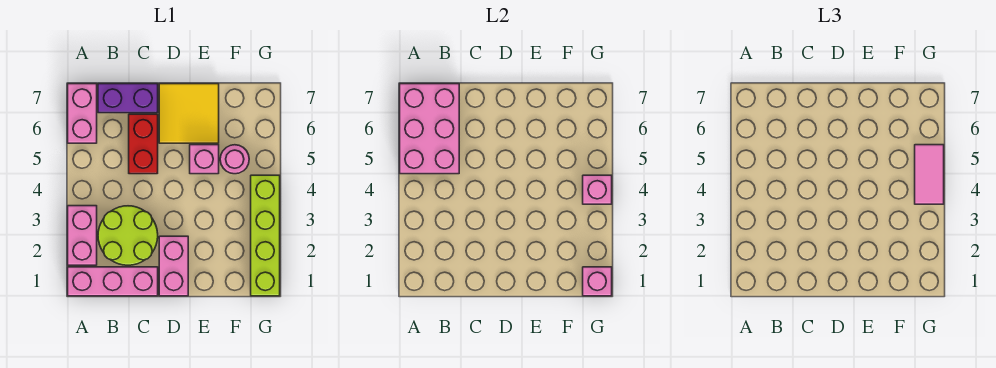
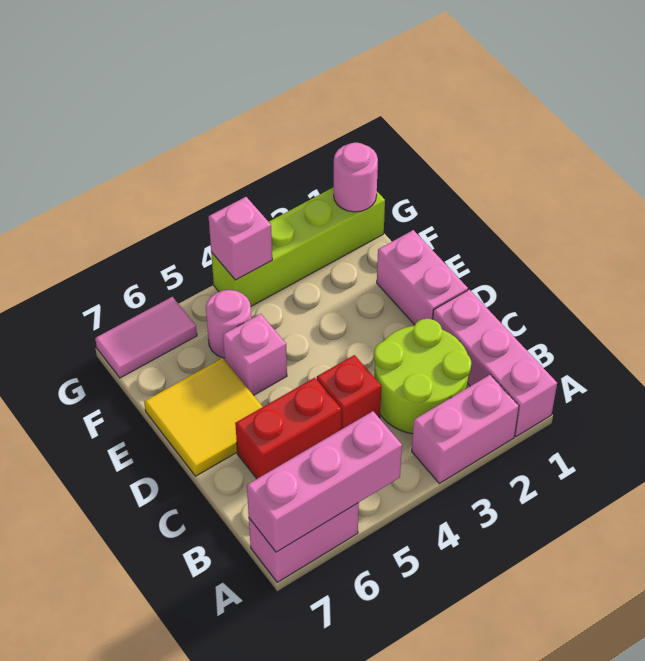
pink 2x3 brick [400,84,459,174] -> pink 1x3 brick [247,411,402,552]
purple 1x2 brick [98,84,158,113] -> none
none -> red 1x1 brick [317,355,381,429]
pink 1x2 brick [159,236,188,296] -> pink 1x2 brick turned to [377,230,468,325]
pink 1x1 brick [583,267,612,296] -> pink 1x1 round brick [334,143,378,212]
pink 1x2 tile [915,145,944,204] -> pink 1x2 tile moved to [95,297,197,378]

